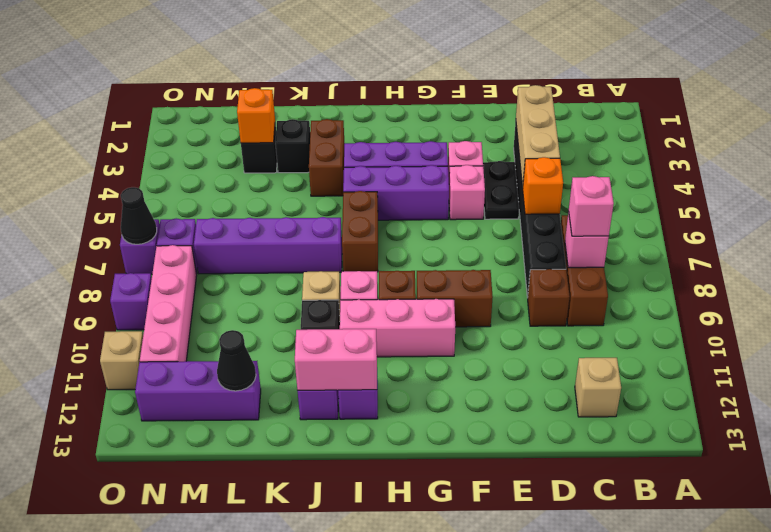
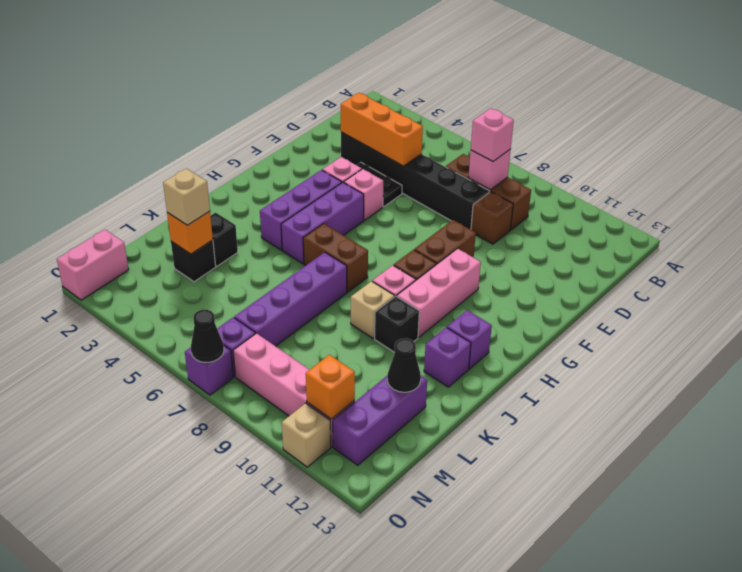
tan 1x1 brick [575,358,621,417] -> tan 1x1 brick moved to [163,169,210,225]
tan 1x3 brick [516,85,560,188] -> orange 1x3 brick [341,93,423,166]
orange 1x1 brick [523,157,563,214] -> orange 1x1 brick moved to [306,355,355,419]
pink 1x2 brick [295,329,377,390] -> pink 1x2 brick moved to [57,230,129,300]
brown 1x2 brick [309,119,345,196] -> none
purple 1x1 brick [110,273,152,330] -> none

